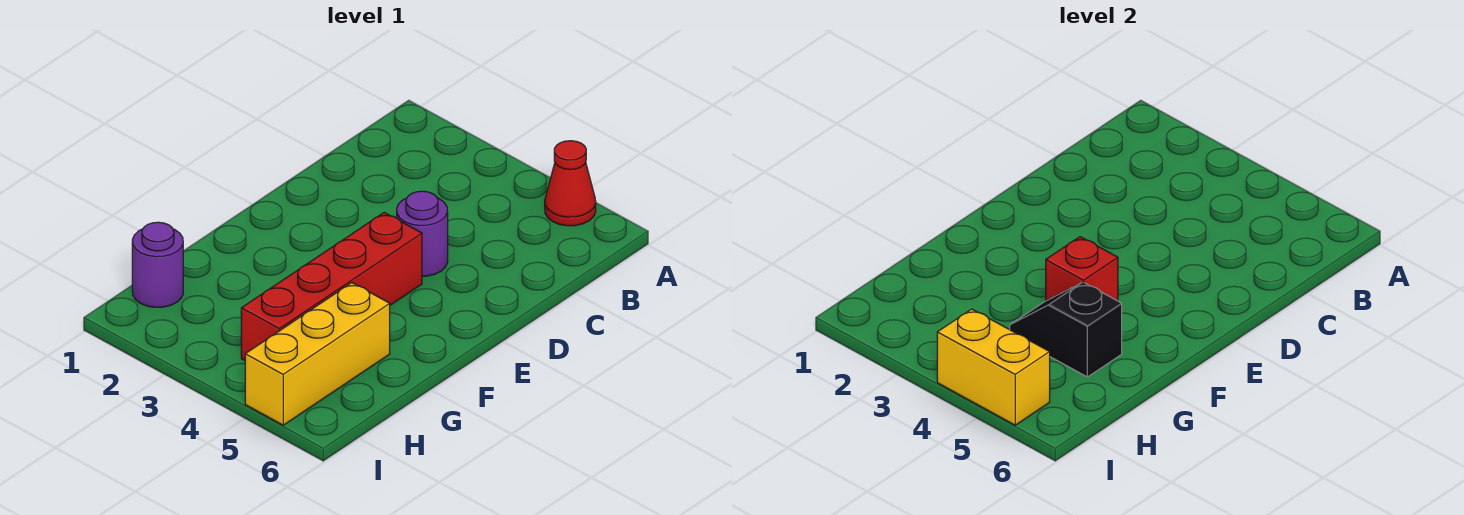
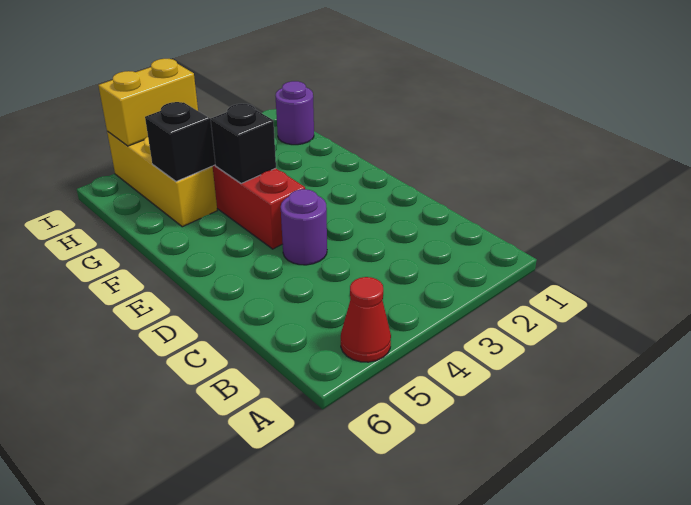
red 1x1 brick [1046,237,1118,301] -> black 1x1 brick [211,104,276,184]

